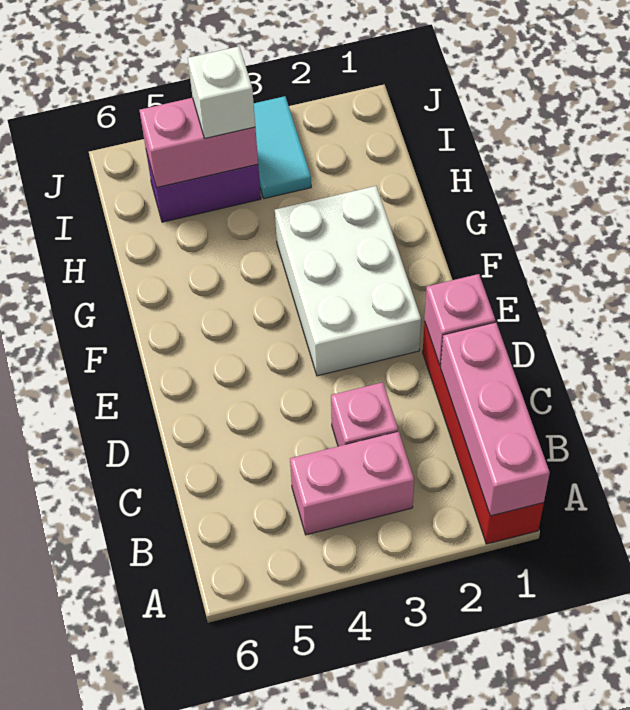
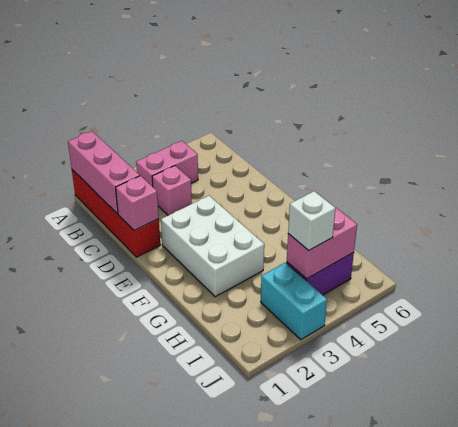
cyan 1x2 tile [254,96,311,199] -> cyan 1x2 brick [261,263,327,340]

